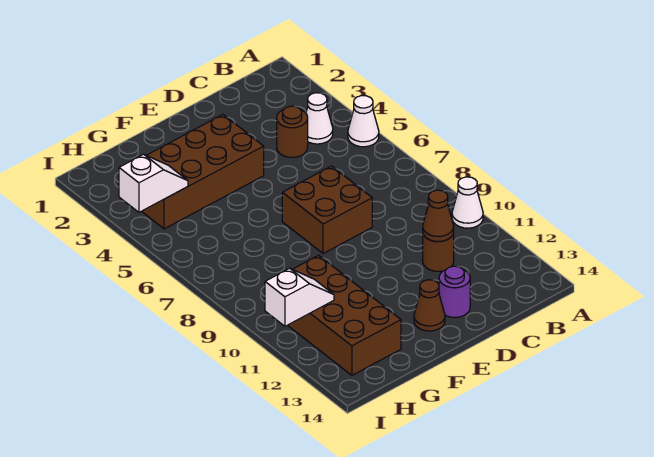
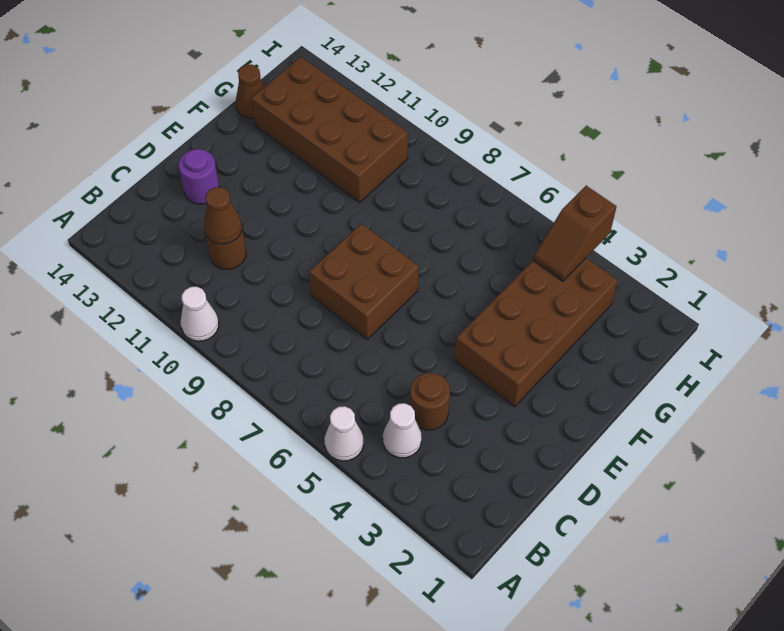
brown 1x1 cone [414,280,445,331] -> brown 1x1 cone moved to [236,64,264,119]
white 1x2 slope [119,154,188,212] -> brown 1x2 slope [533,186,616,281]
white 1x2 slope [265,268,334,326] -> none

